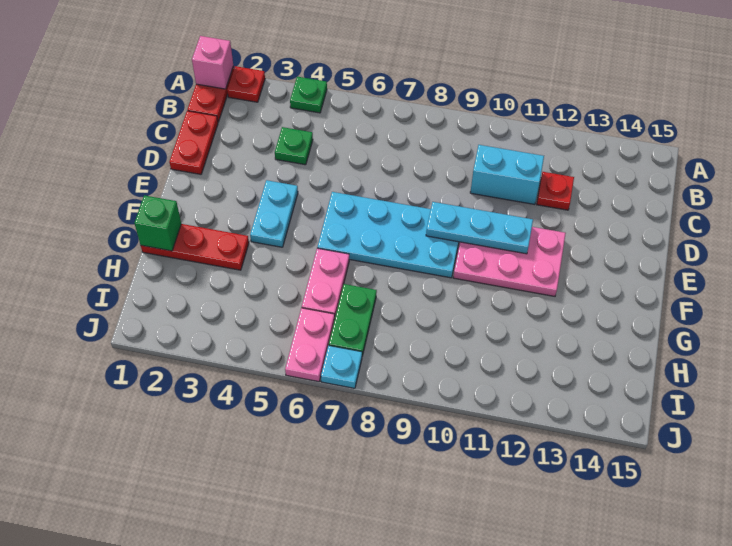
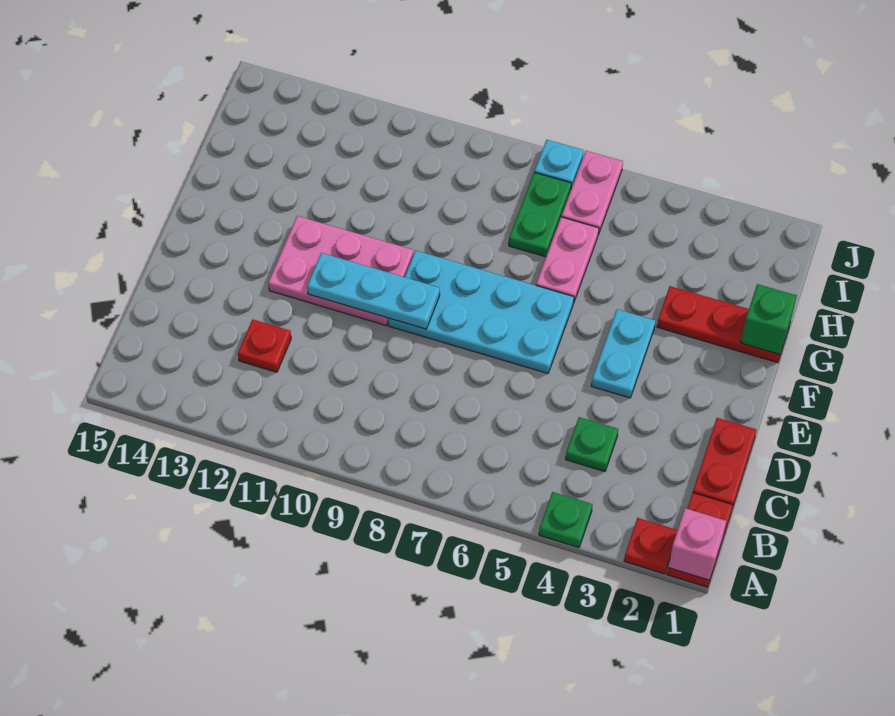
cyan 1x2 brick [470,145,544,204] -> none

